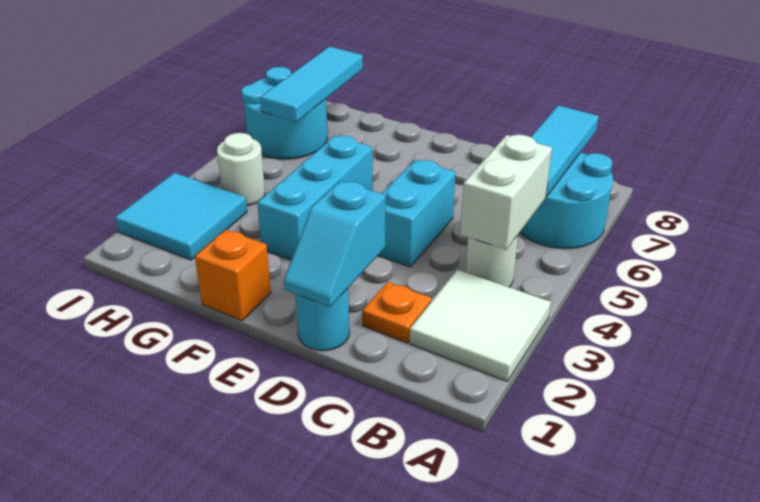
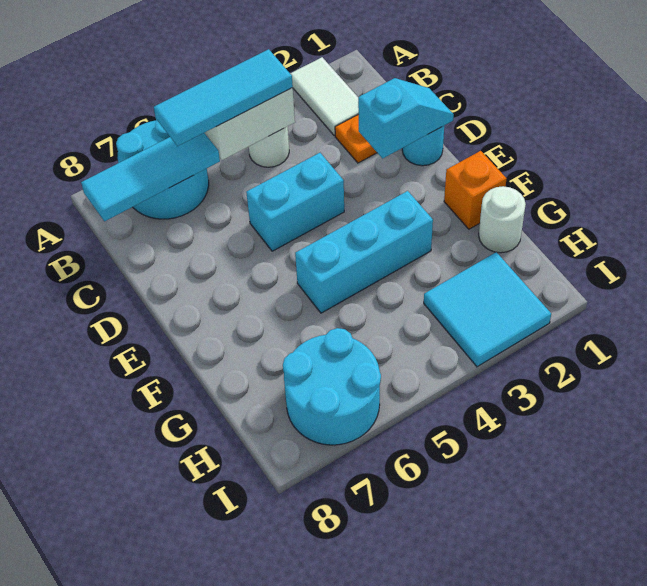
white 2x2 tile [410,270,551,381] -> white 1x2 tile [290,57,359,136]
white 1x1 round brick [217,133,265,206] -> white 1x1 round brick moved to [479,186,526,253]
cyan 1x3 tile [260,46,363,122] -> cyan 1x3 tile moved to [154,49,293,146]

